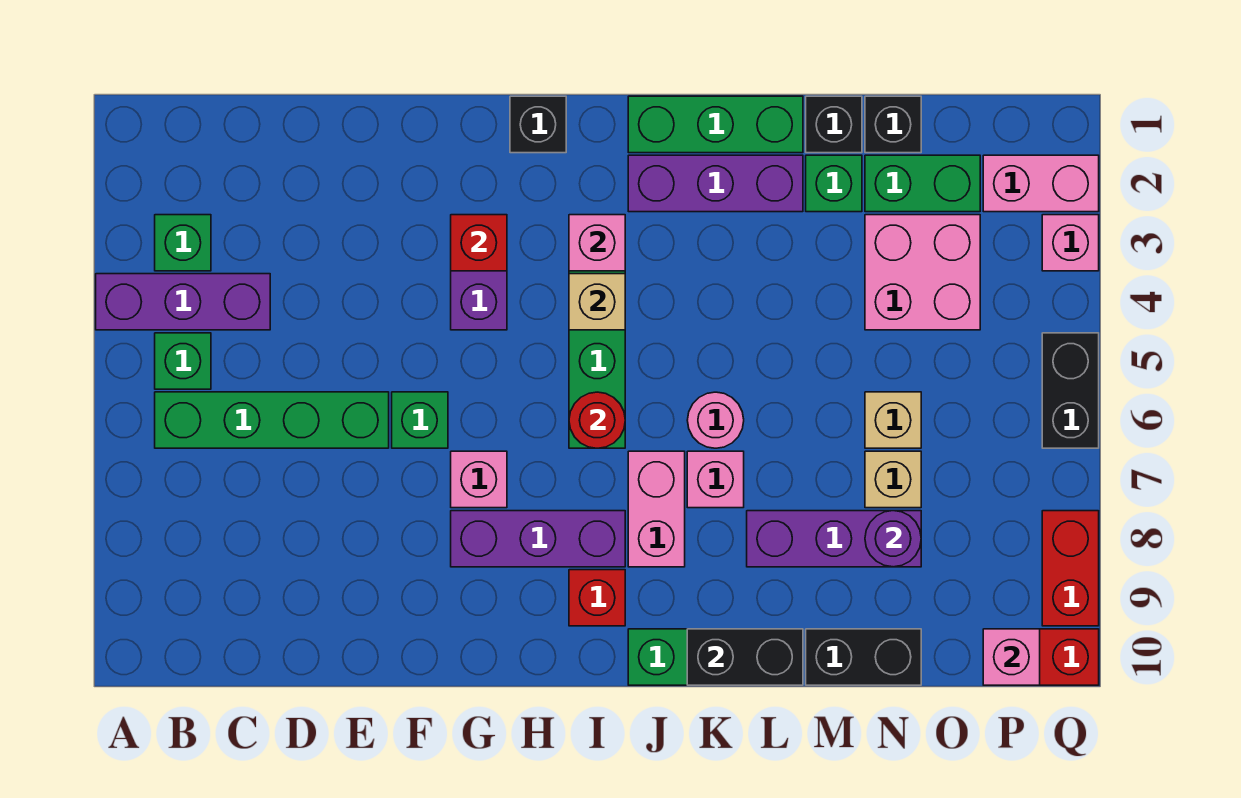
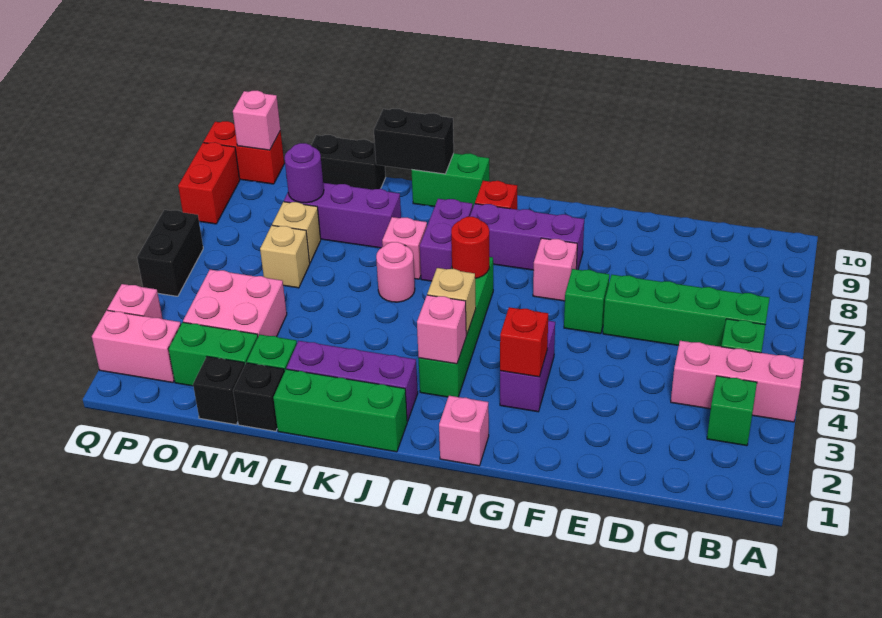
purple 1x3 brick [96,274,270,330] -> pink 1x3 brick [671,341,804,422]
black 1x1 brick [510,96,566,153] -> pink 1x1 brick [439,396,489,466]
pink 1x2 brick [628,451,685,567] -> purple 1x2 brick [420,199,473,281]

